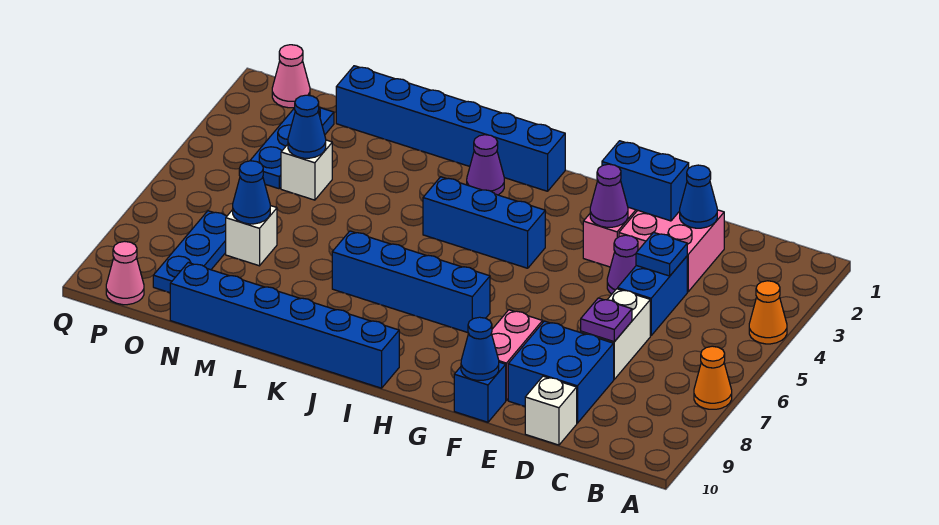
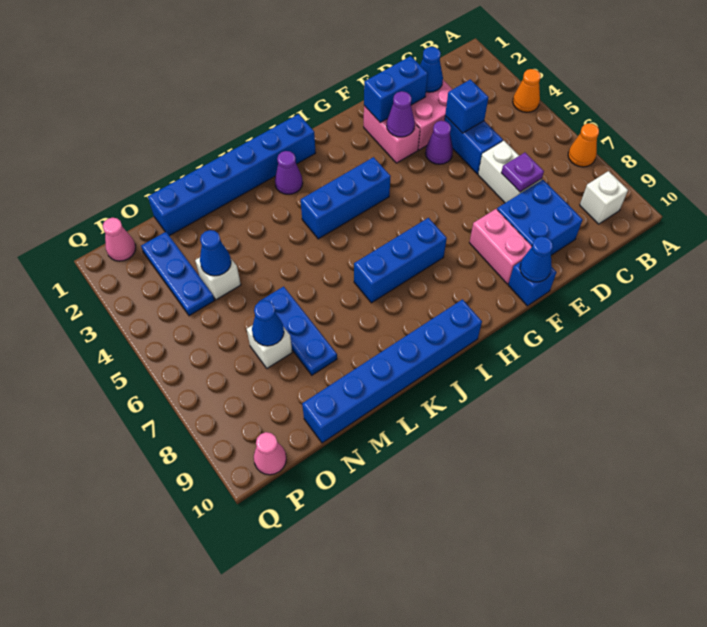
blue 1x1 plate [636,232,687,276] -> blue 1x1 brick [445,80,489,133]
white 1x1 brick [525,376,577,445] -> white 1x1 brick moved to [580,171,628,224]
blue 1x4 brick [332,231,490,333] -> blue 1x3 brick [354,218,447,303]
blue 1x3 plate [153,211,226,293] -> blue 1x3 plate moved to [259,286,337,375]

